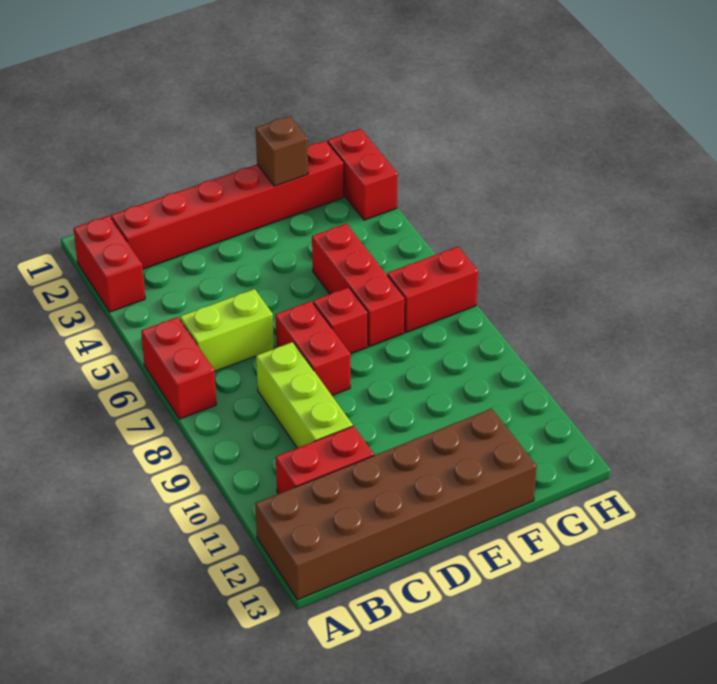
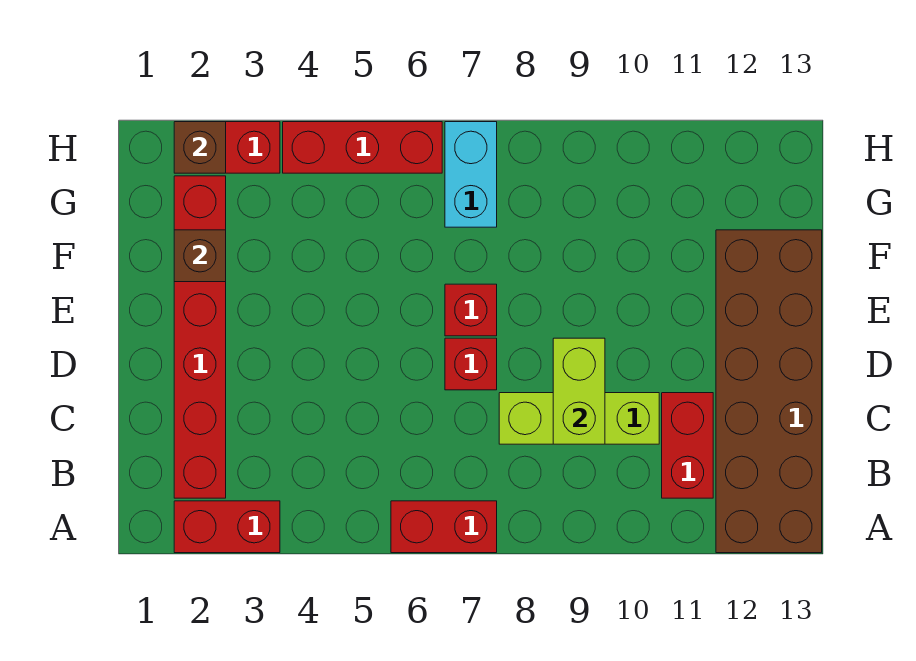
lime 1x2 brick [180,289,274,372] -> lime 1x2 brick moved to [553,338,605,444]
red 1x2 brick [275,301,350,395] -> red 1x1 brick [445,338,497,390]
red 1x3 brick [312,224,405,346] -> red 1x3 brick moved to [283,122,442,173]
red 1x2 brick [387,247,478,332] -> cyan 1x2 brick [445,122,497,227]
none -> brown 1x1 brick [174,122,226,173]

